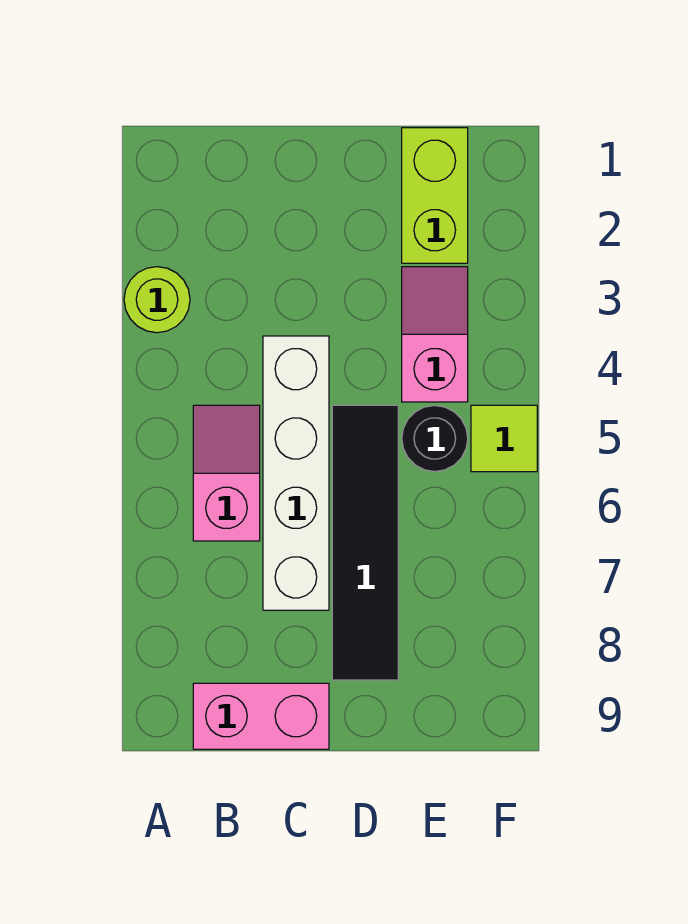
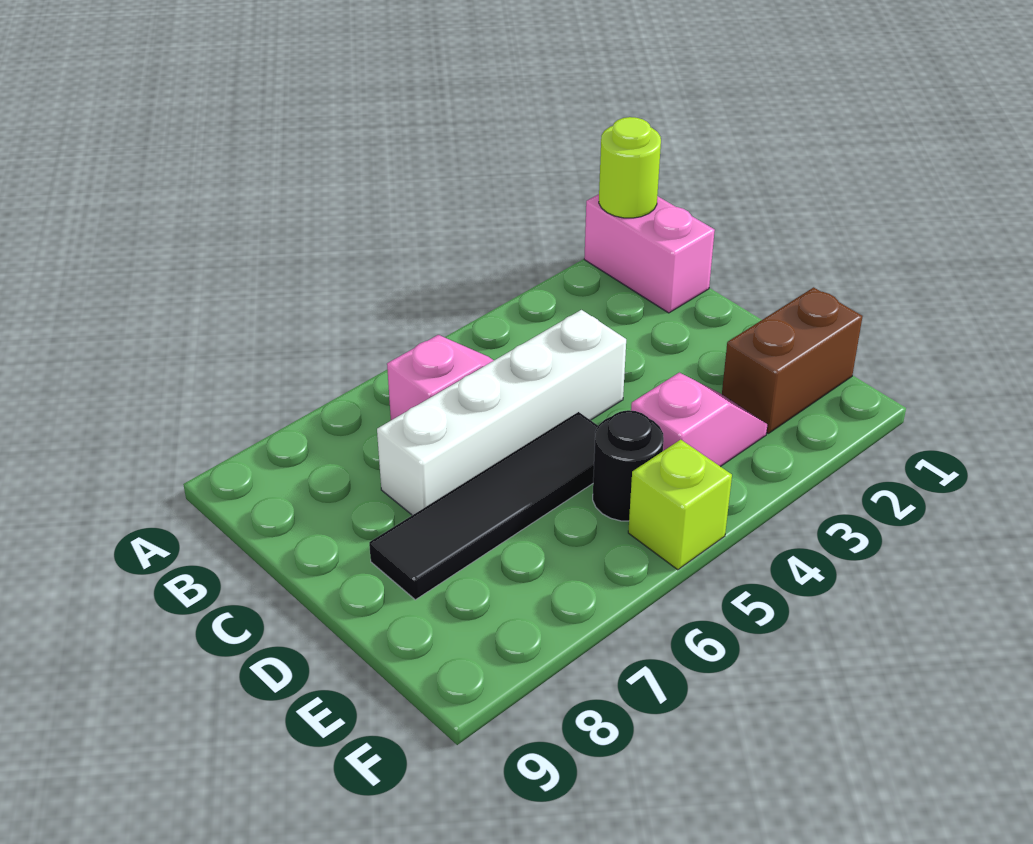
lime 1x1 round brick [124,267,190,333] -> lime 1x1 round brick moved to [599,117,661,218]
pink 1x2 brick [193,683,329,749] -> pink 1x2 brick moved to [584,194,715,313]
lime 1x2 brick [402,128,468,263] -> brown 1x2 brick [722,287,863,433]
lime 1x1 tile [471,405,537,472] -> lime 1x1 brick [628,439,732,570]

